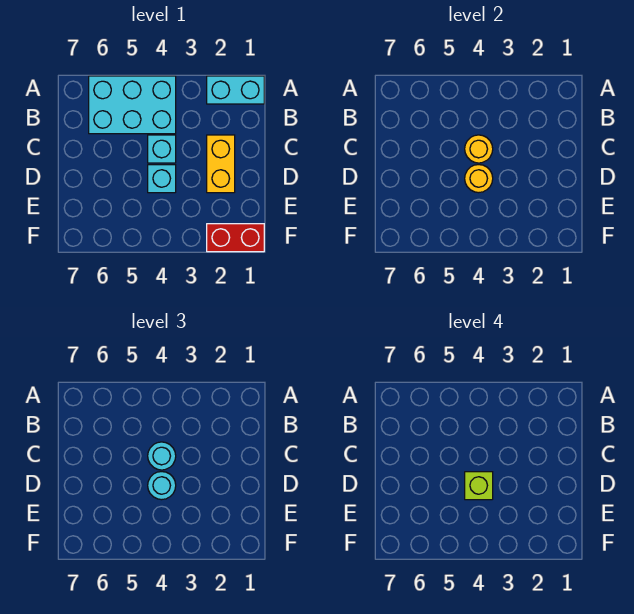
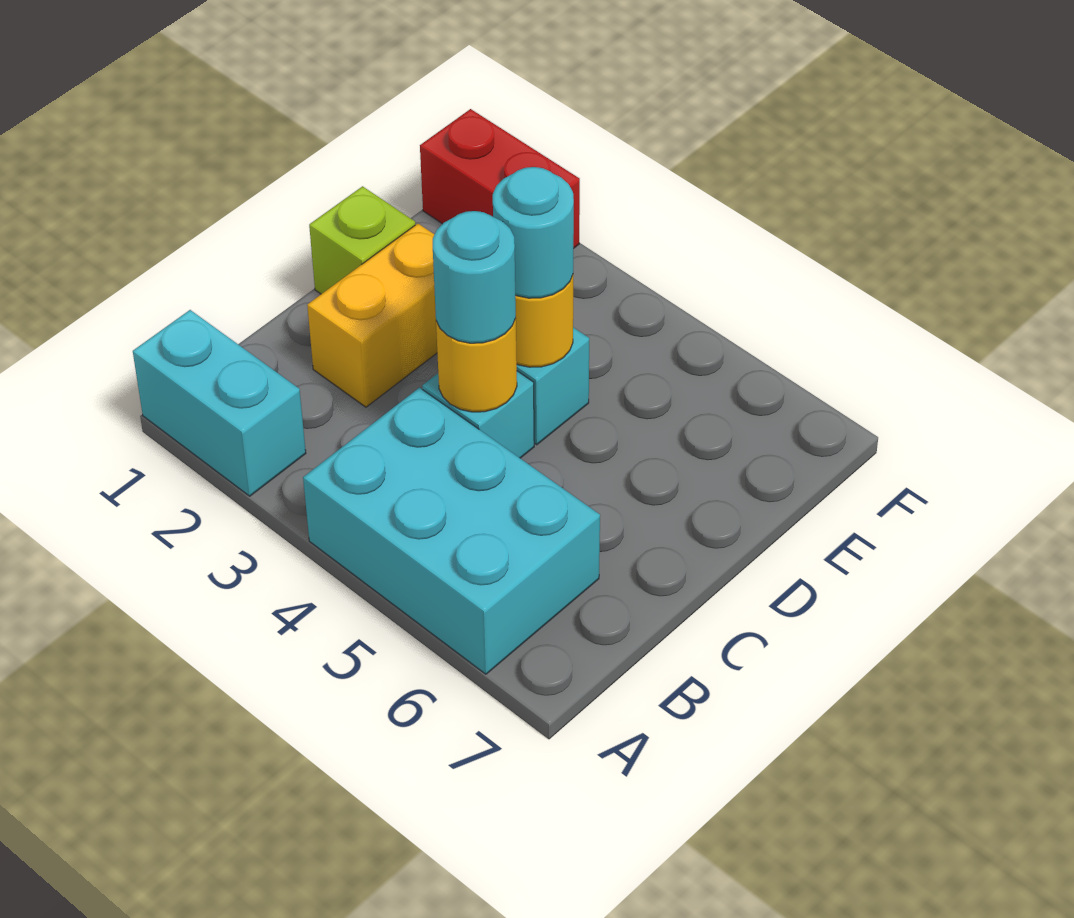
lime 1x1 brick [465,472,493,500] -> lime 1x1 brick moved to [309,186,415,294]

